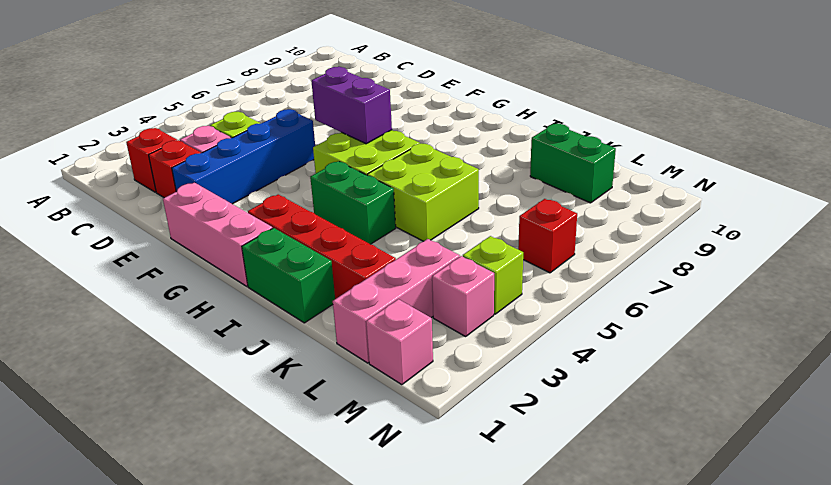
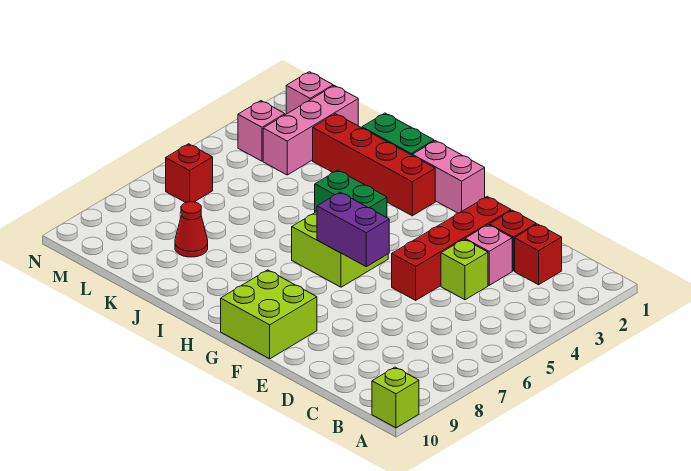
blue 1x4 brick [172,109,315,204] -> red 1x4 brick [392,197,511,300]
pink 1x3 brick [163,183,273,286] -> pink 1x2 brick [412,141,485,213]
lime 2x2 brick [367,144,479,241] -> lime 2x2 brick moved to [221,270,317,359]
none -> red 1x1 cone [175,202,208,257]
green 1x2 brick [530,124,616,203] -> none
lime 1x1 brick [463,236,523,314] -> lime 1x1 brick moved to [372,367,419,428]

